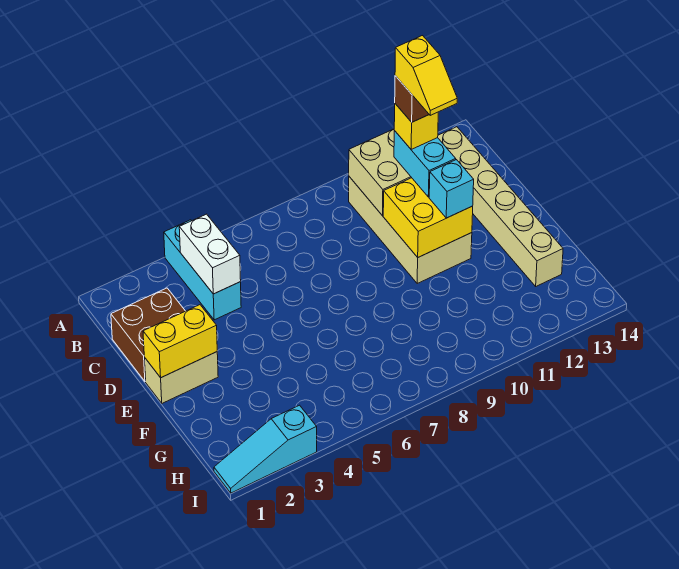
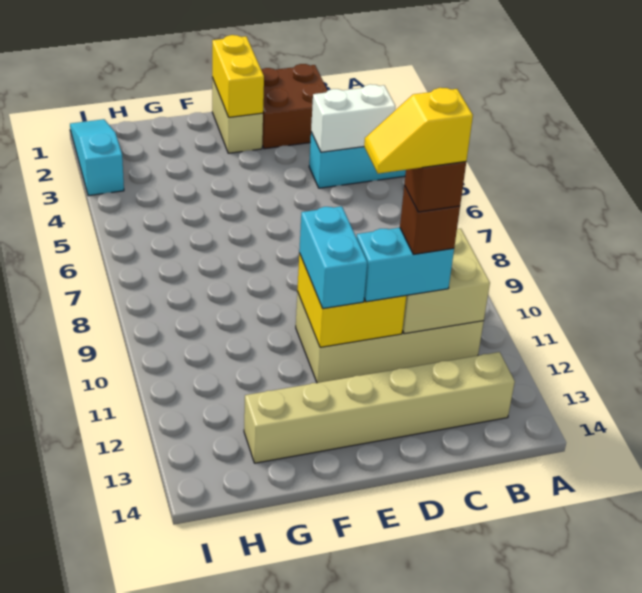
yellow 1x1 brick [394,104,438,149] -> brown 1x1 brick [400,186,460,254]
cyan 1x1 brick [429,160,474,218] -> cyan 1x2 brick [299,206,367,309]

